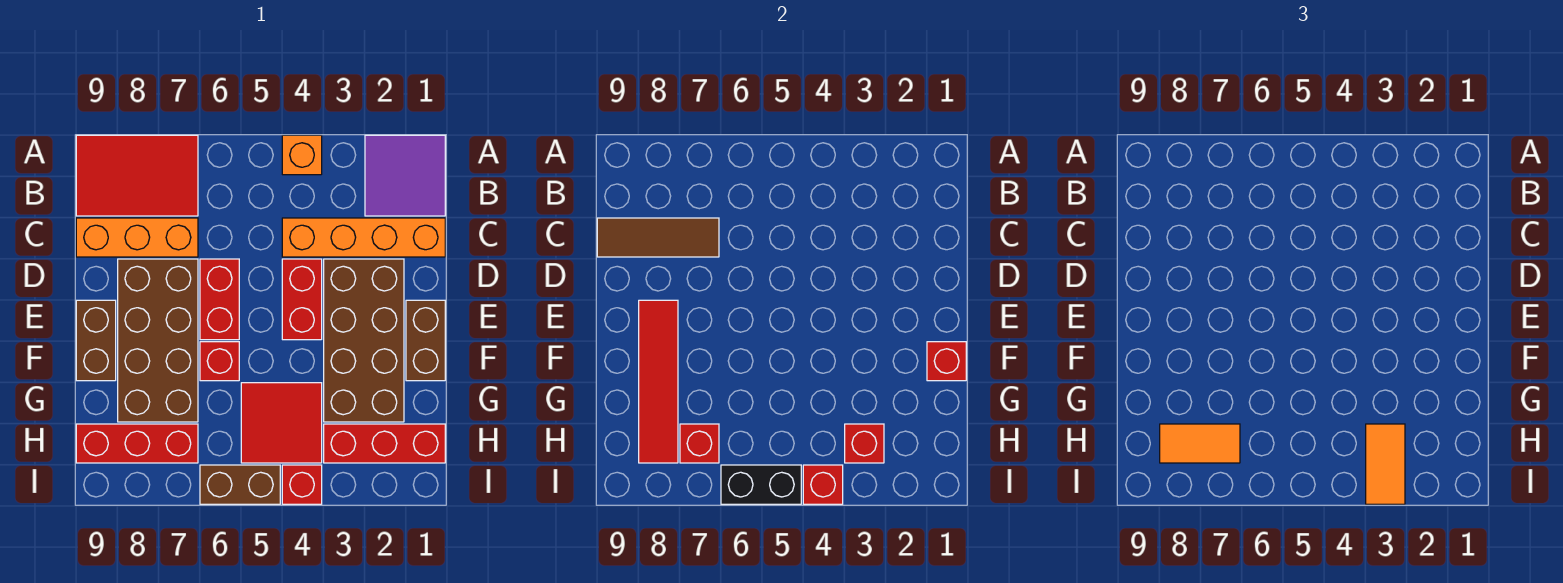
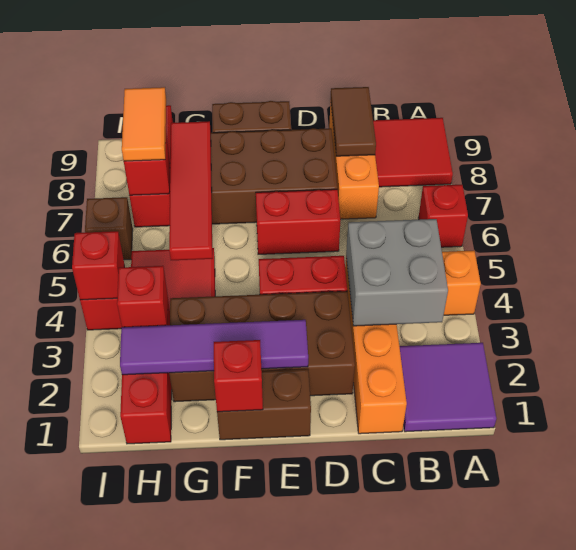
red 2x3 tile [76,135,198,216] -> red 2x2 tile [373,118,453,187]
none -> grey 2x2 brick [346,219,448,326]
brown 1x3 tile [597,218,719,257] -> brown 1x2 tile [331,87,376,156]
none -> purple 1x4 tile [120,320,308,375]
red 1x4 tile [639,300,678,463] -> red 1x4 tile turned to [169,121,213,260]
red 1x1 brick [200,342,239,381] -> red 1x1 brick moved to [418,185,468,247]
orange 1x2 tile [1366,424,1405,504] -> none
brown 1x2 brick [200,465,280,504] -> brown 1x1 brick [85,197,133,260]
black 1x2 brick [721,465,801,504] -> none

